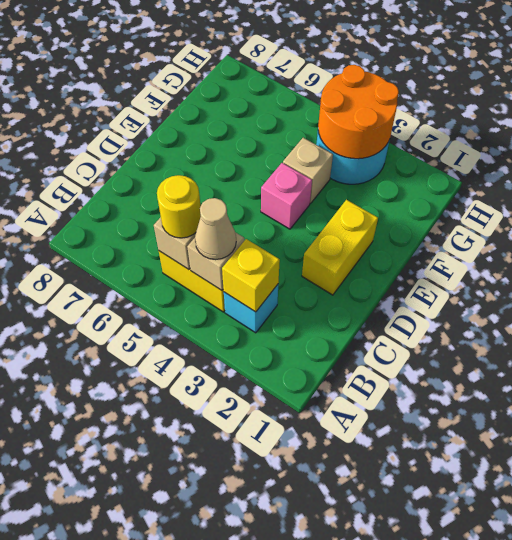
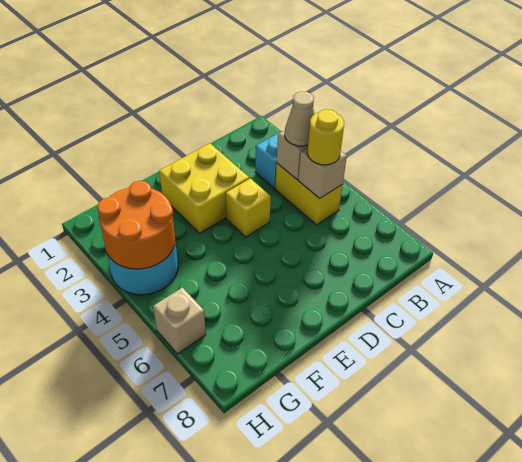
yellow 1x1 brick [222,239,280,312] -> yellow 1x1 brick moved to [226,178,271,237]
yellow 1x2 brick [302,200,378,295] -> yellow 2x2 brick [159,143,249,234]
pink 1x1 brick [261,163,312,229] -> none
tan 1x1 brick [283,138,333,203] -> tan 1x1 brick moved to [153,288,206,354]

